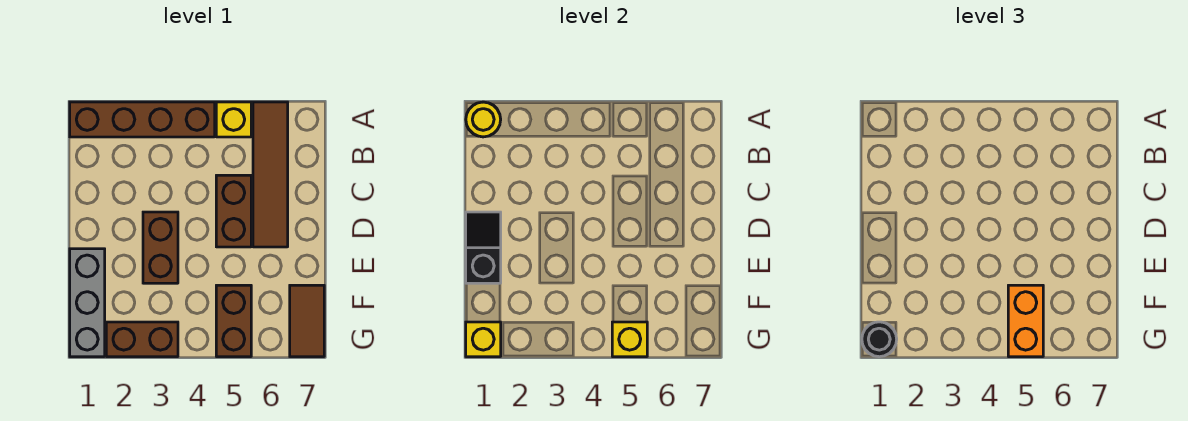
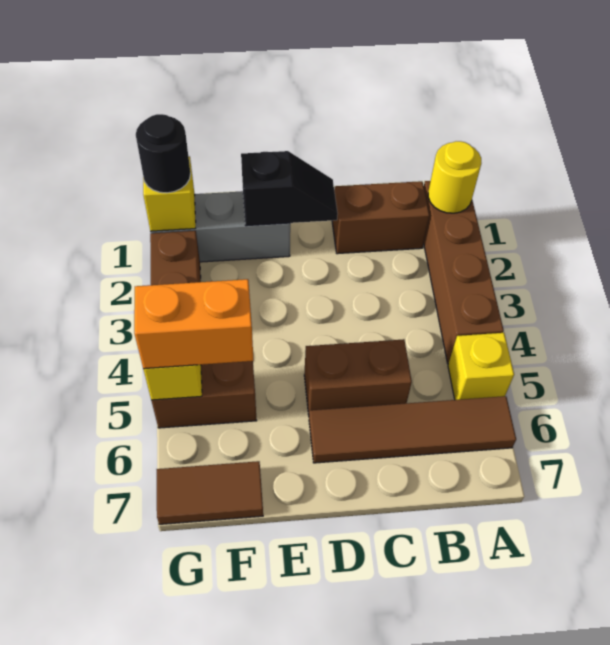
brown 1x2 brick [143,212,178,283] -> brown 1x2 brick moved to [332,181,430,254]

